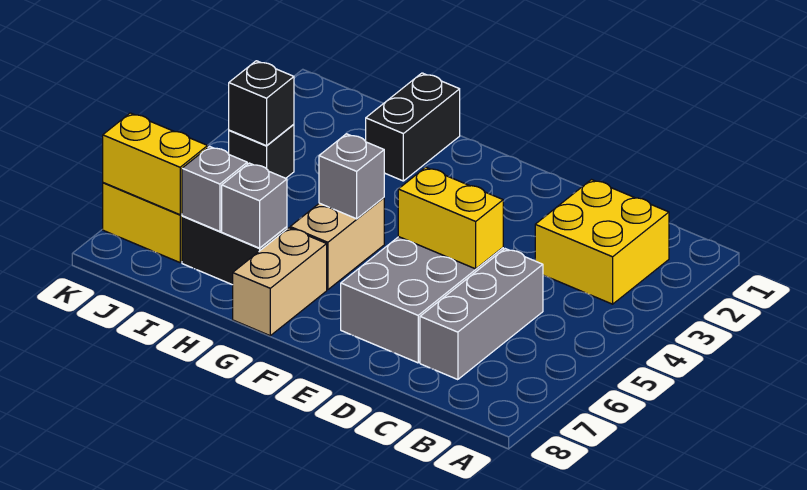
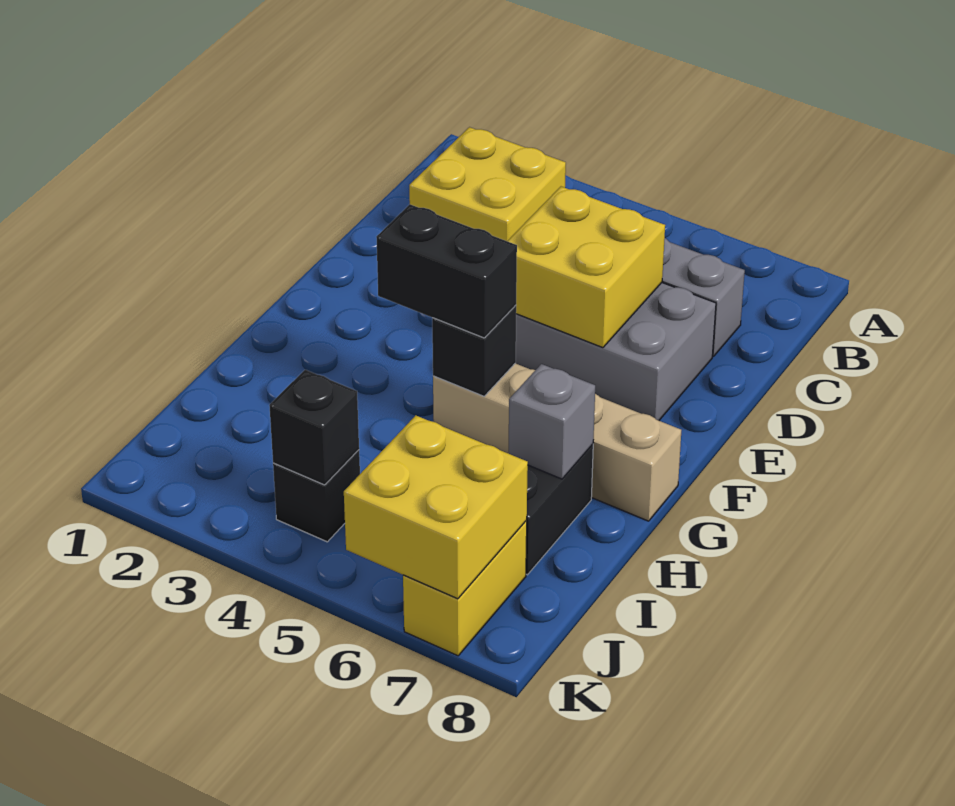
yellow 1x2 brick [398,167,503,269] -> yellow 2x2 brick [508,187,665,348]
grey 1x1 brick [319,134,384,219] -> black 1x1 brick [432,305,516,396]
black 1x2 brick [366,73,460,181] -> black 1x2 brick moved to [376,204,517,338]
grey 1x1 brick [182,146,247,231] -> none
yellow 1x2 brick [103,113,208,215] -> yellow 2x2 brick [344,415,528,599]

